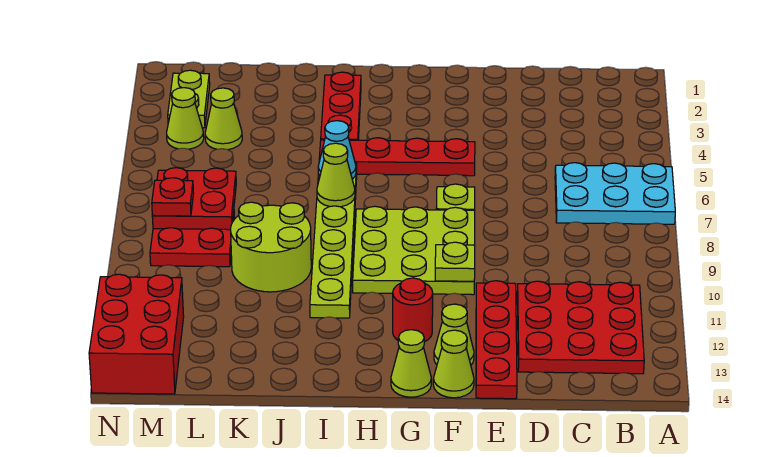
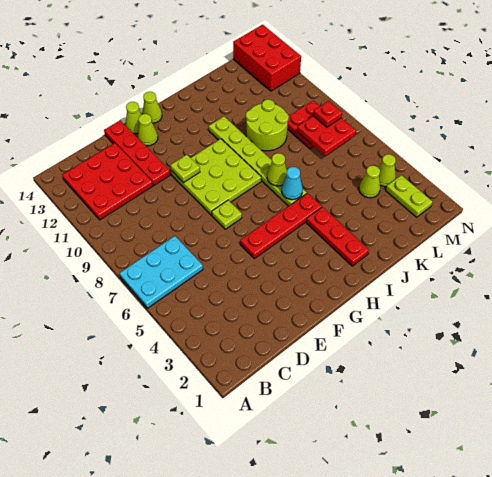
red 1x1 round brick [393,278,433,342] -> none

